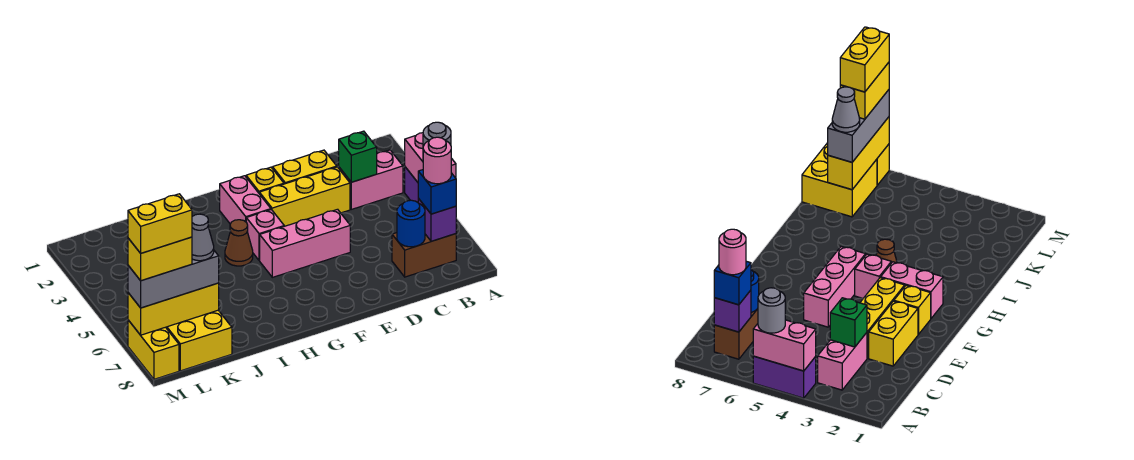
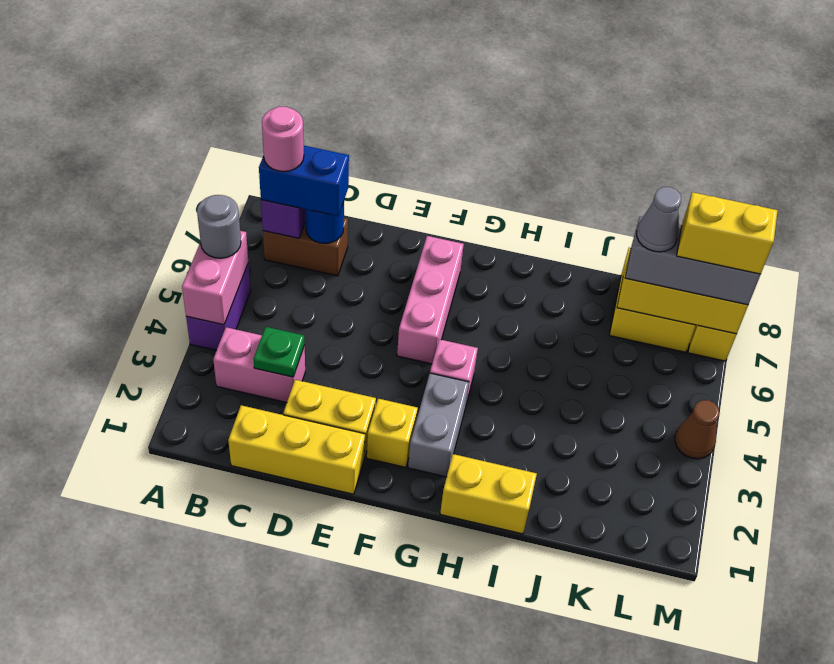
blue 1x1 brick [418,170,456,214] -> blue 1x2 brick [259,146,349,216]
green 1x1 brick [339,131,377,182] -> green 1x1 plate [253,327,305,377]
yellow 1x3 brick [259,167,350,226] -> yellow 1x3 brick moved to [228,405,365,494]
pink 1x3 brick [260,209,350,277] -> pink 1x3 brick turned to [397,236,464,364]
pink 1x2 brick [220,176,271,224] -> grey 1x2 brick [408,373,469,477]
brown 1x1 cone [225,220,253,266] -> brown 1x1 cone moved to [675,400,720,459]
yellow 1x2 brick [128,194,192,253] -> yellow 1x2 brick moved to [440,454,537,534]

